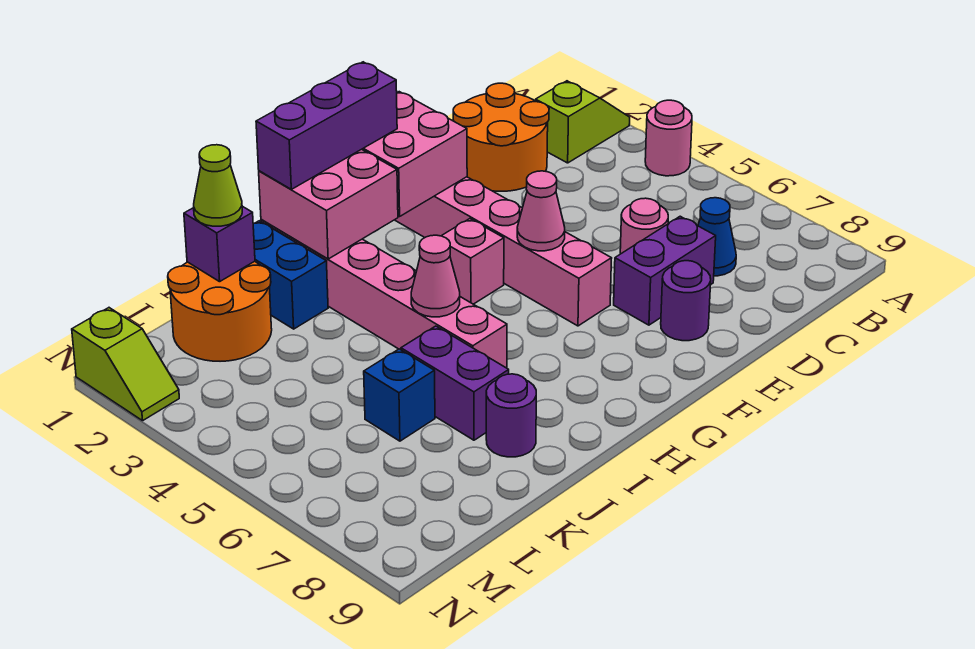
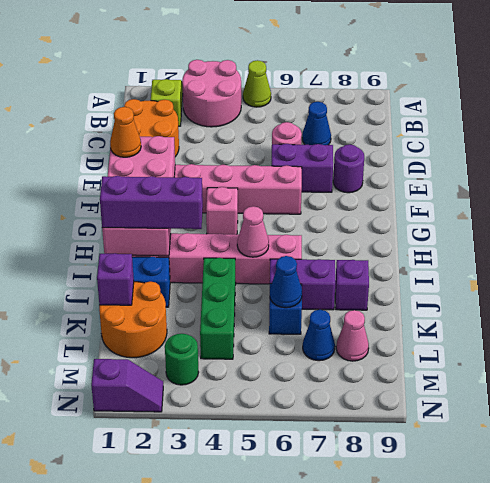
pink 1x1 round brick [645,100,692,176] -> pink 2x2 round brick [182,60,241,127]
purple 1x2 brick [614,216,716,325] -> purple 1x2 brick turned to [272,144,333,192]
none -> orange 1x1 cone [110,107,141,157]
pink 1x1 cone [517,171,565,251] -> pink 1x1 cone moved to [336,310,369,361]
purple 1x3 brick [256,62,397,189] -> purple 1x3 brick turned to [100,176,203,229]
none -> green 1x3 brick [200,258,236,359]
purple 1x1 round brick [486,374,536,457] -> purple 1x1 brick [335,260,369,310]
lime 1x1 cone [194,145,242,226] -> lime 1x1 cone moved to [243,60,271,107]
none -> blue 1x1 cone [270,256,302,308]
none -> blue 1x1 cone [303,310,335,361]
none -> green 1x1 round brick [165,334,199,385]
lime 1x2 slope [72,308,179,421] -> purple 1x2 slope [91,359,163,412]

